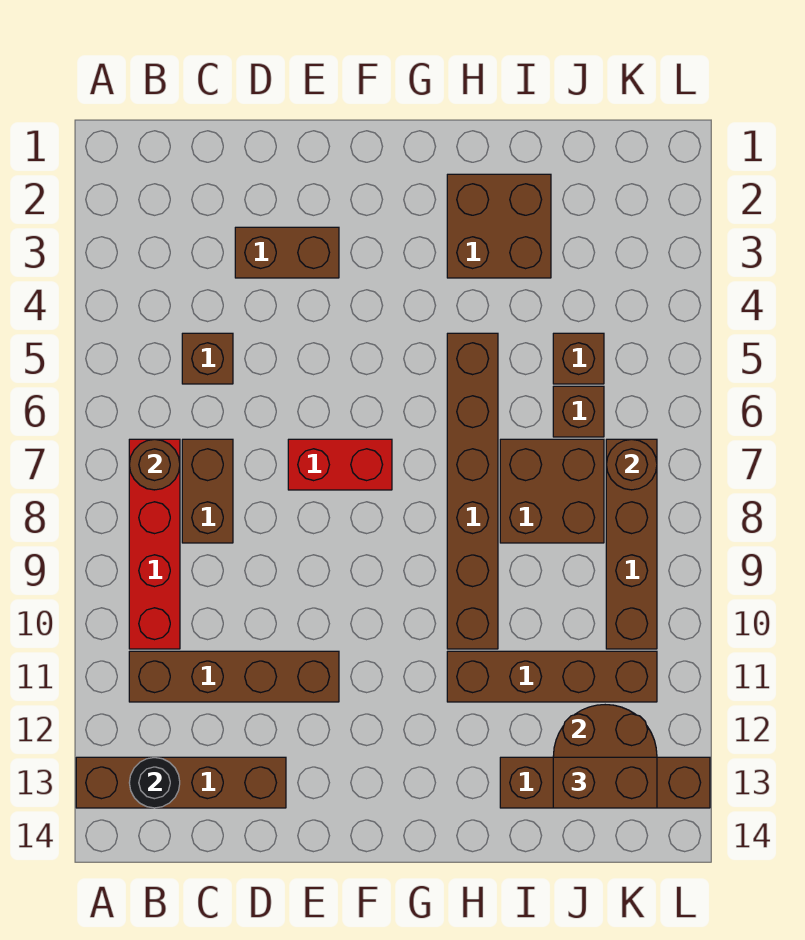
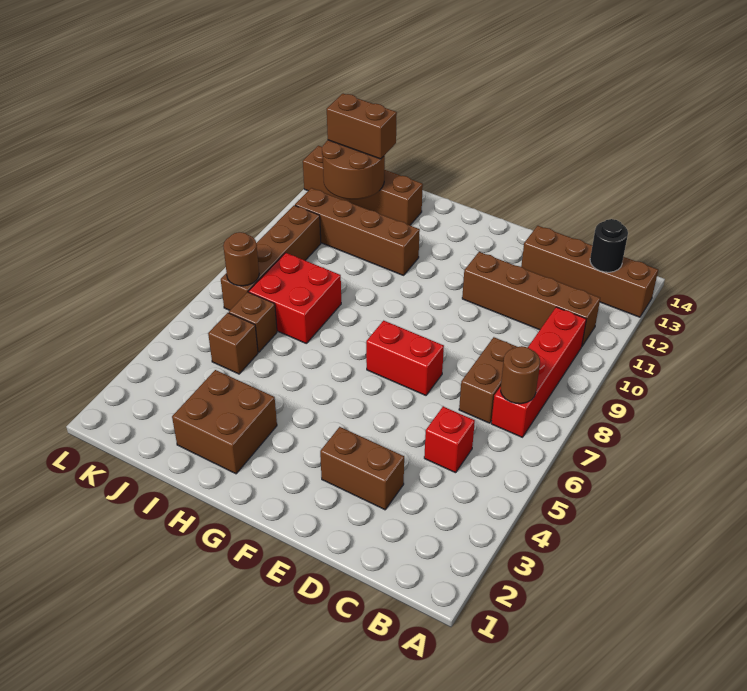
brown 1x1 brick [182,333,233,384] -> red 1x1 brick [424,407,475,473]
brown 1x6 brick [447,333,498,649] -> none
brown 2x2 brick [500,439,604,543] -> red 2x2 brick [249,253,341,343]

